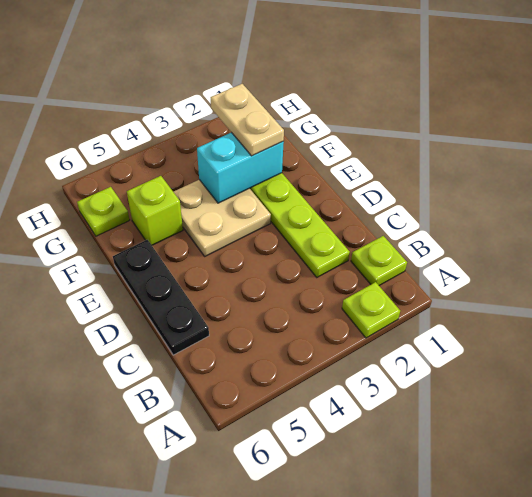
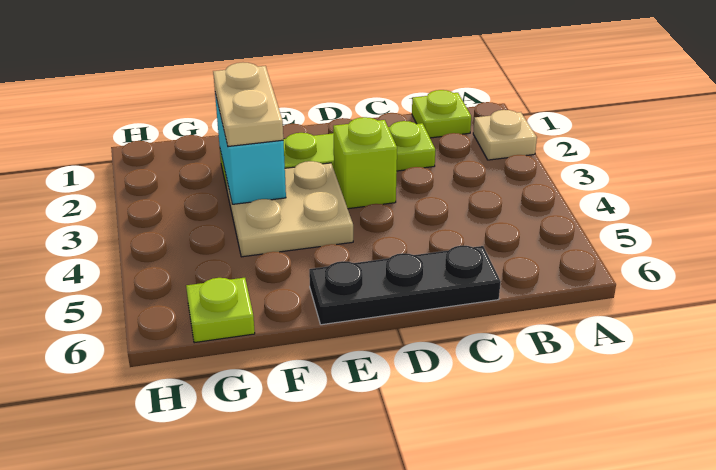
lime 1x1 plate [342,282,400,338] -> tan 1x1 plate [473,110,537,160]
tan 1x2 plate [211,84,284,156] -> tan 1x2 plate turned to [213,63,283,147]
lime 1x1 brick [127,176,183,245] -> lime 1x1 brick moved to [333,117,397,209]

